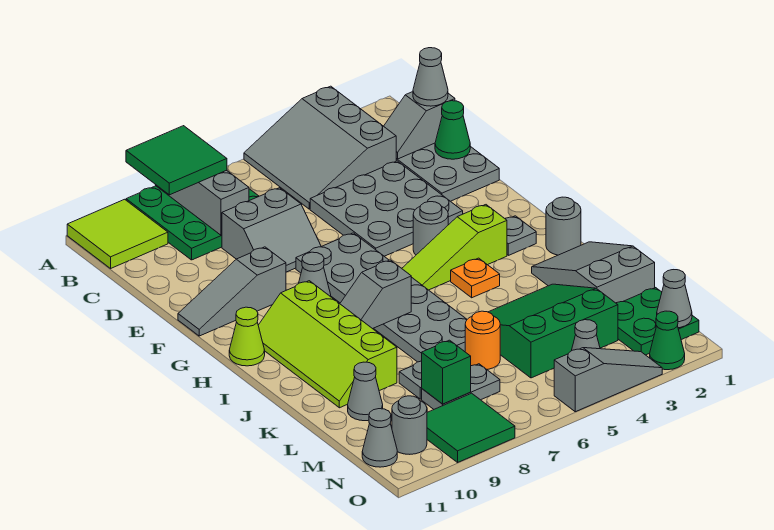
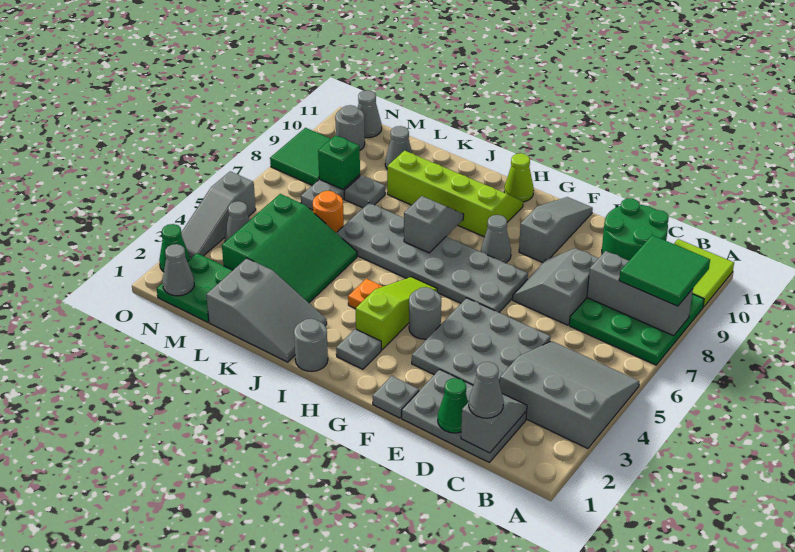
none -> green 2x2 round brick [602,198,669,261]
none -> grey 1x1 plate [373,376,419,418]

